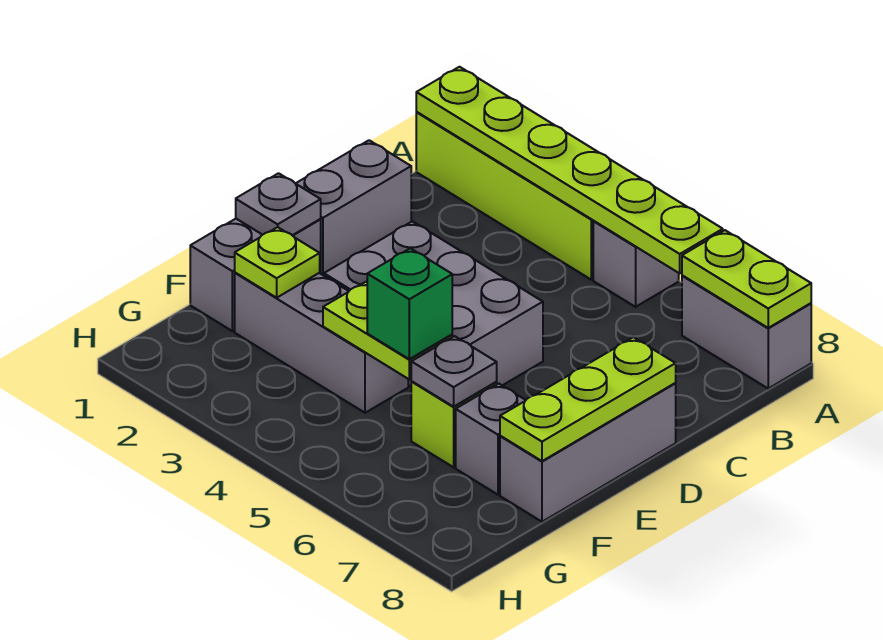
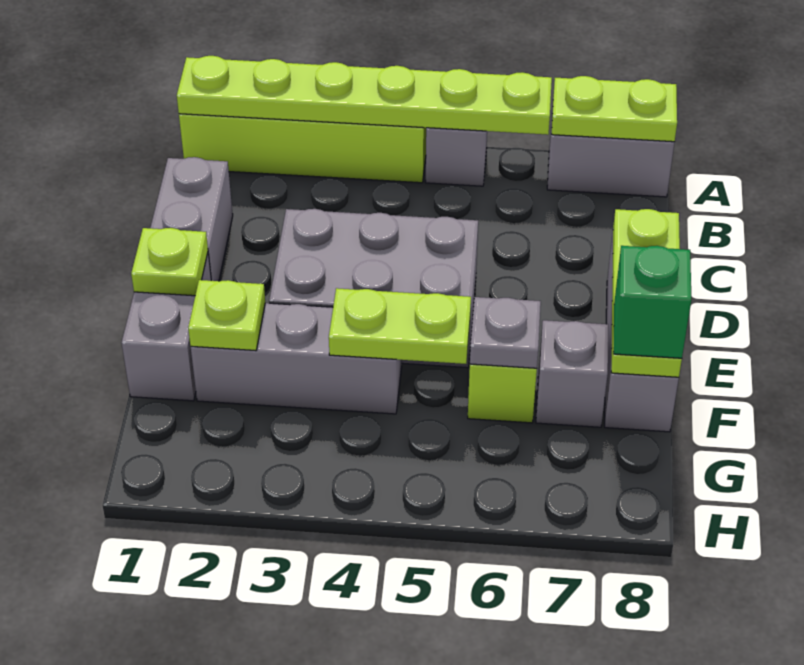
grey 1x1 plate [236,173,321,235] -> lime 1x1 plate [131,228,208,296]
green 1x1 brick [367,248,452,359] -> green 1x1 brick moved to [613,246,691,358]

